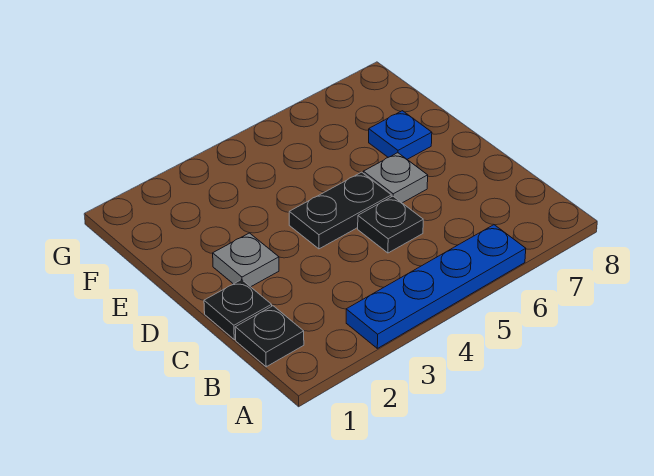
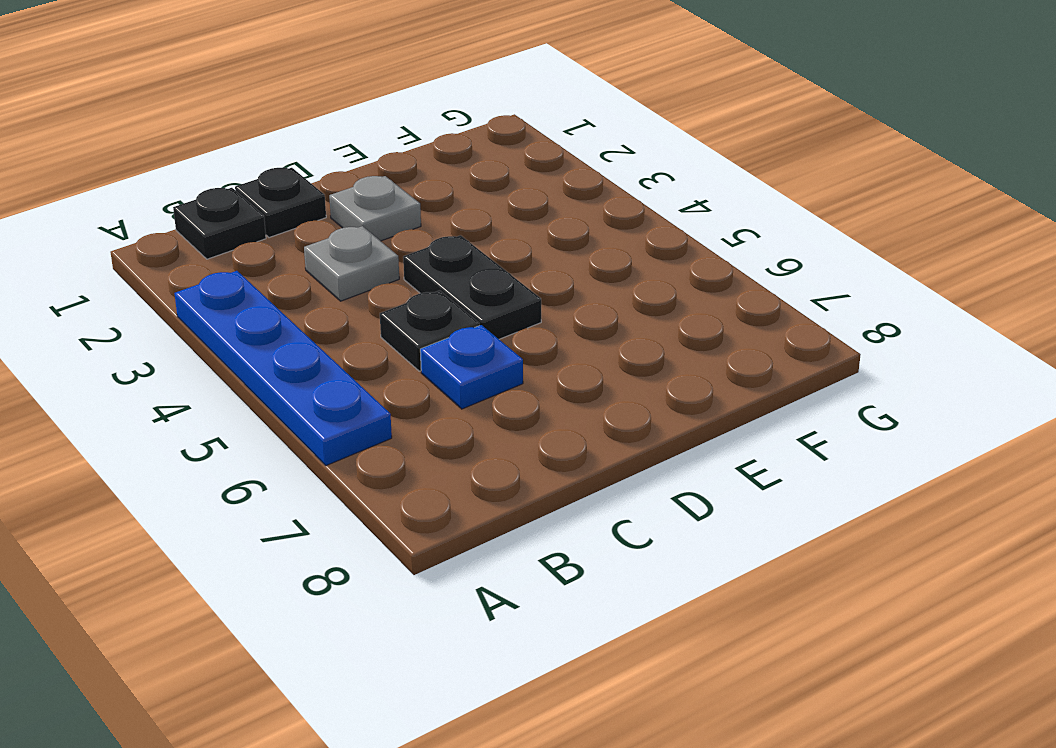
grey 1x1 plate [363,153,428,203] -> grey 1x1 plate moved to [304,226,399,301]
blue 1x1 plate [369,111,432,159] -> blue 1x1 plate moved to [420,325,523,409]

